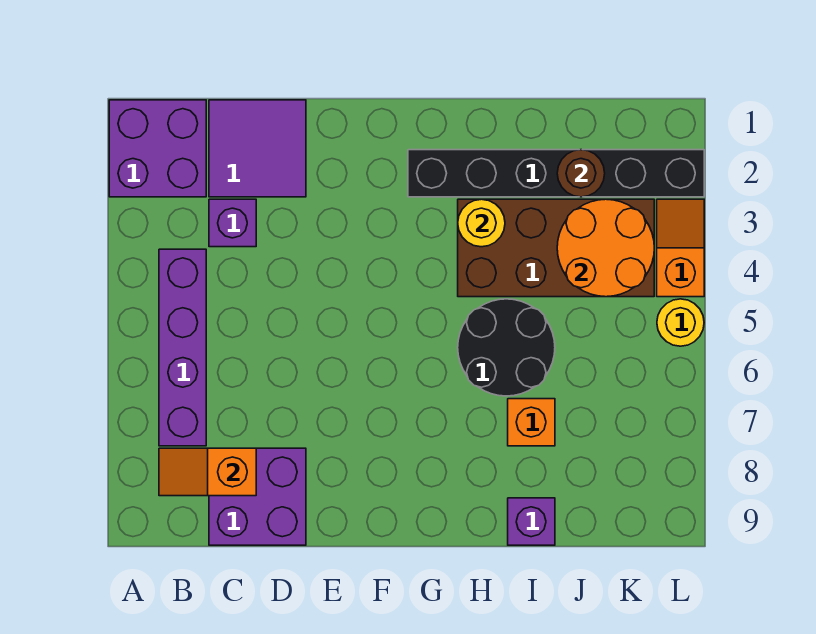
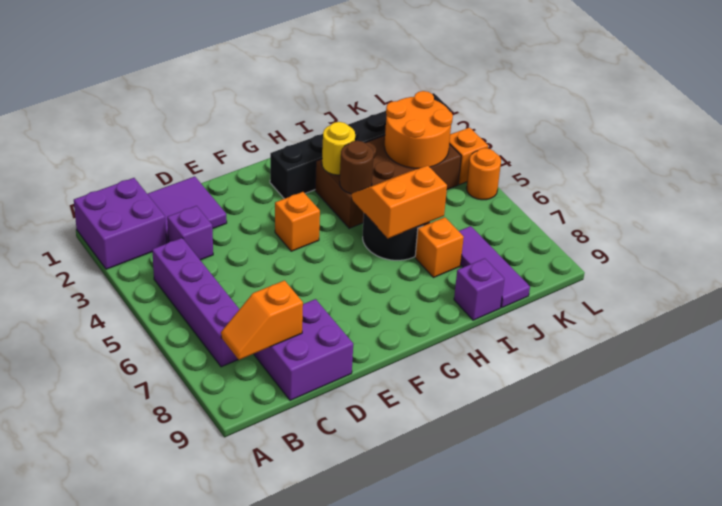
none -> orange 1x1 brick [275,192,320,251]
none -> orange 2x2 slope [352,166,447,238]
brown 1x1 round brick [557,150,605,197] -> brown 1x1 round brick moved to [340,141,374,194]
none -> purple 1x3 tile [459,226,530,308]
yellow 1x1 round brick [657,299,704,346] -> orange 1x1 round brick [466,148,501,200]

